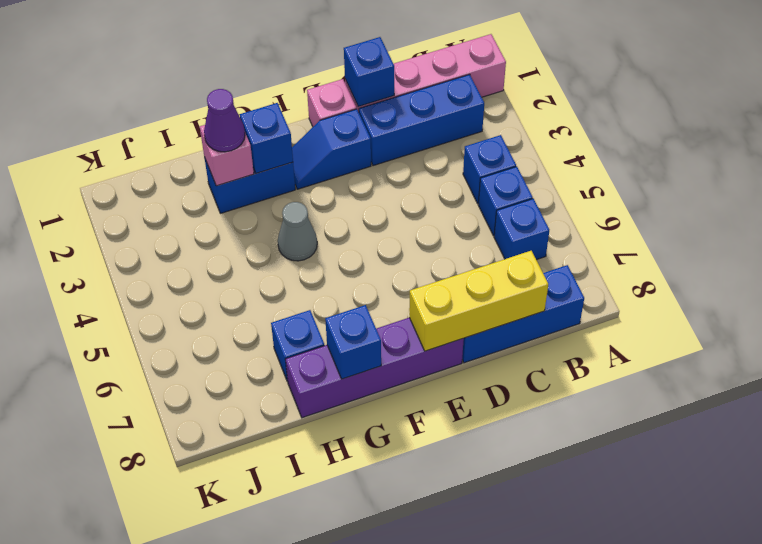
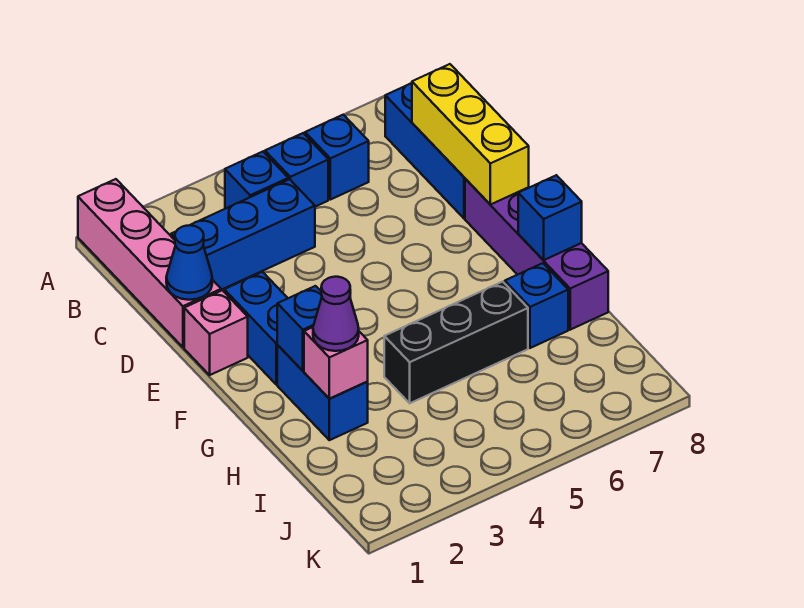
blue 1x3 brick [359,74,484,166] -> blue 1x3 brick turned to [171,179,315,290]
blue 1x1 brick [344,37,394,107] -> blue 1x1 cone [166,225,212,300]
blue 1x2 slope [292,109,371,189] -> blue 1x2 brick [224,272,288,385]
grey 1x1 cone [278,202,317,261] -> none
none -> black 1x3 brick [384,282,528,403]

